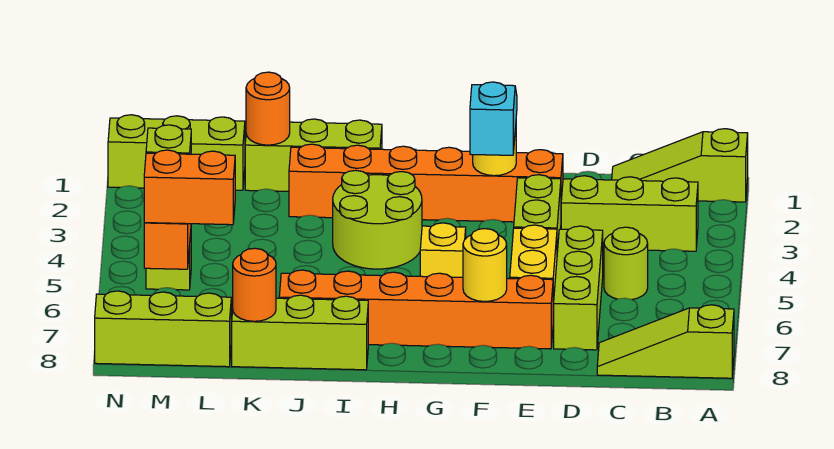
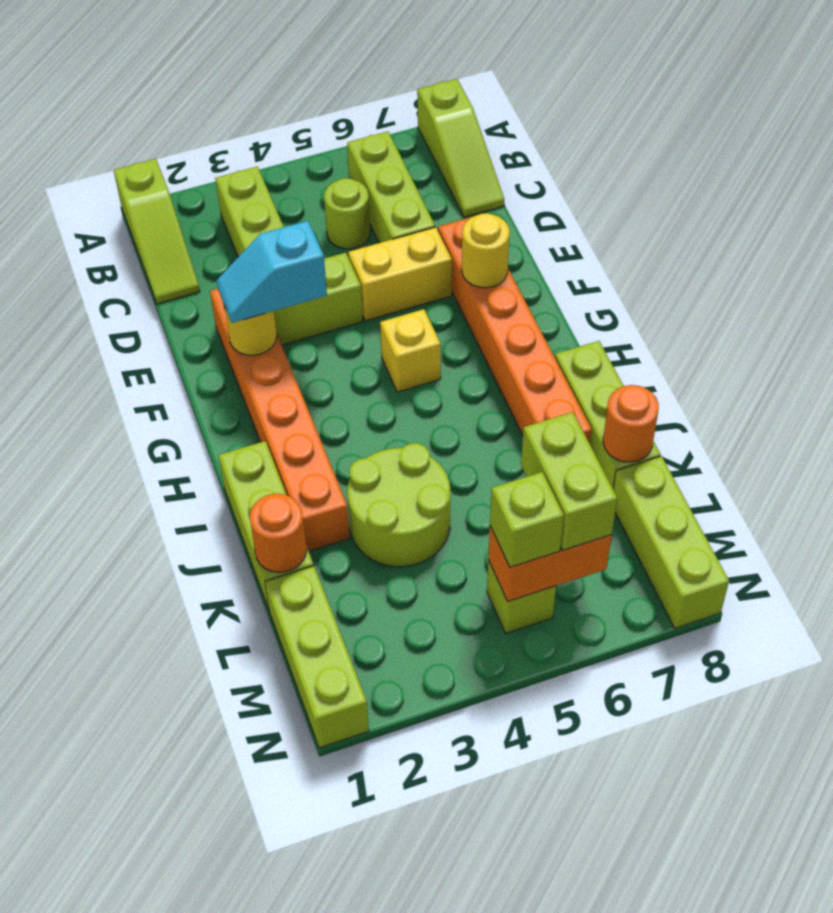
lime 1x3 brick [554,226,603,350] -> lime 1x3 brick turned to [347,131,435,243]
lime 2x2 round brick [333,170,422,269] -> lime 2x2 round brick moved to [347,443,450,567]
orange 1x2 brick [144,150,235,225] -> lime 1x2 brick [521,412,617,550]

